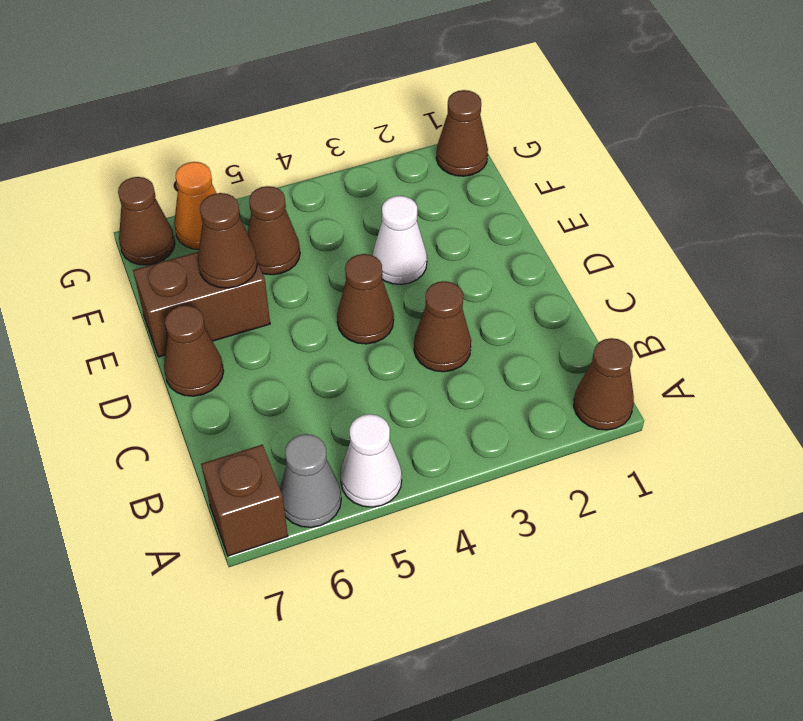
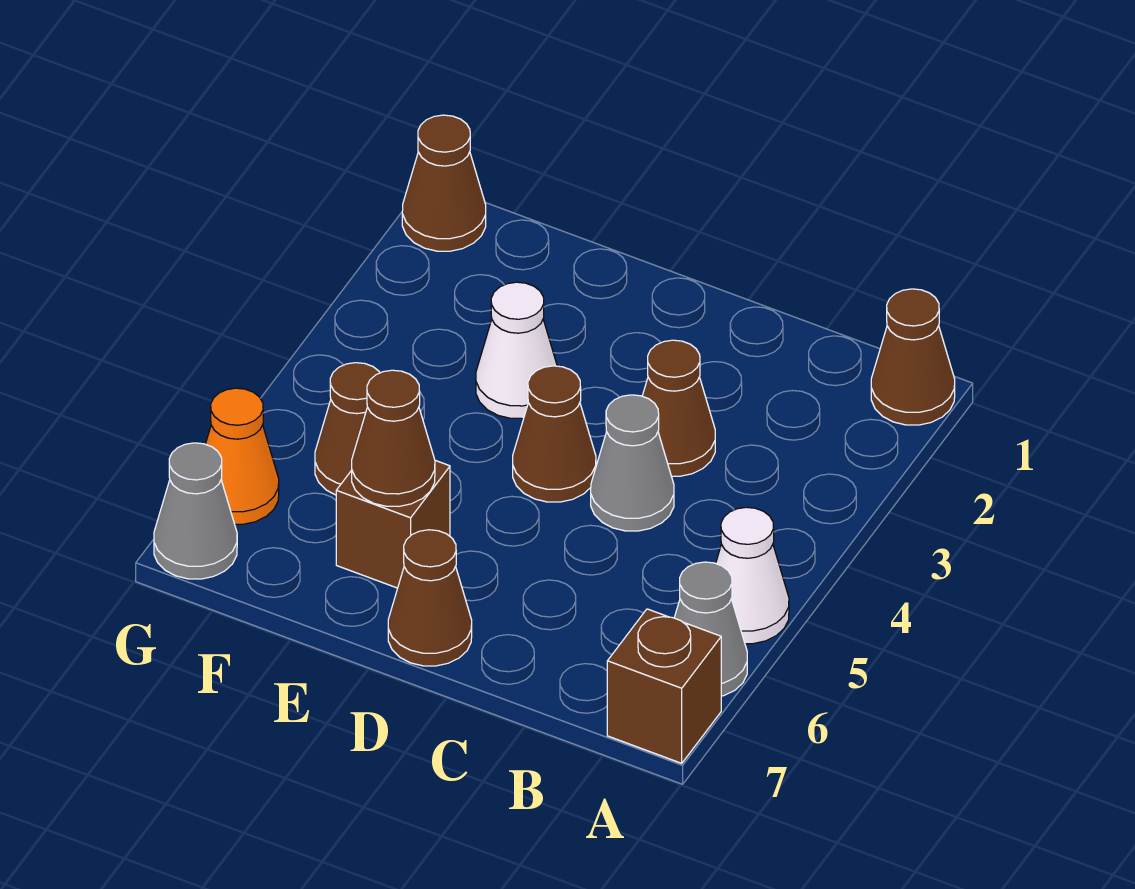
none -> grey 1x1 cone [591,395,674,531]
brown 1x2 brick [133,252,270,357] -> brown 1x1 brick [336,460,450,588]
brown 1x1 cone [118,177,175,265] -> grey 1x1 cone [154,443,237,579]

